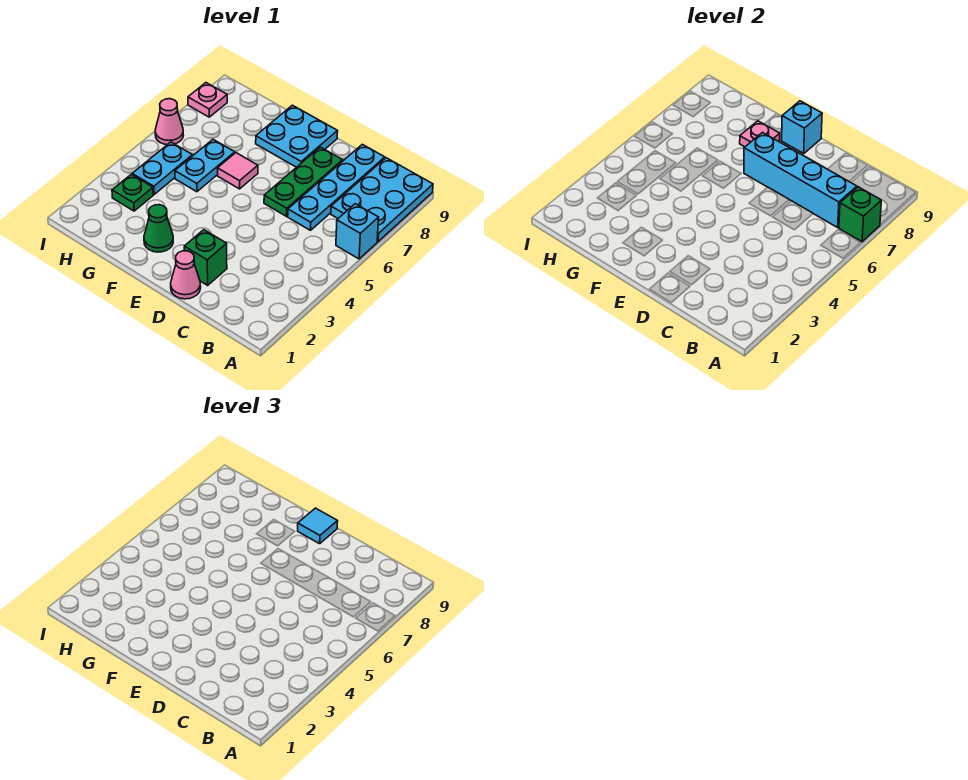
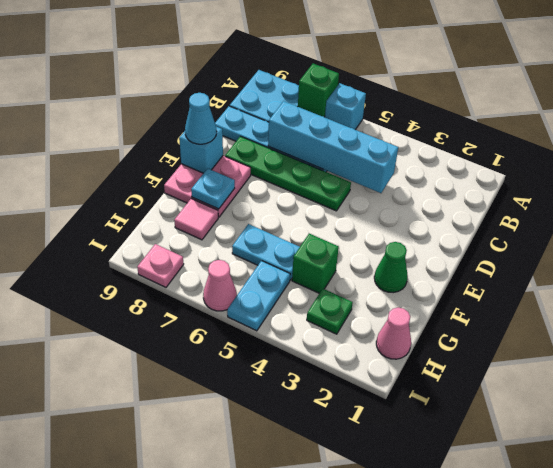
cyan 1x4 brick [744,133,857,227] -> cyan 1x4 brick turned to [268,101,398,193]
pink 1x1 cone [171,251,201,299] -> pink 1x1 cone moved to [376,307,411,359]
green 1x1 brick [184,230,227,285] -> green 1x1 brick moved to [292,234,339,293]
green 1x3 plate [264,147,343,216] -> green 1x4 plate [225,136,351,211]
cyan 2x2 plate [256,105,338,167] -> pink 2x2 plate [164,156,251,217]
cyan 1x1 tile [298,508,338,544] -> cyan 1x1 cone [185,93,216,144]
pink 1x1 tile [217,153,258,189] -> pink 1x1 tile moved to [174,199,218,240]
pink 1x1 plate [740,121,780,147] -> cyan 1x1 plate [191,168,235,209]
cyan 1x2 plate [132,142,192,194] -> cyan 1x2 plate turned to [227,261,290,331]

